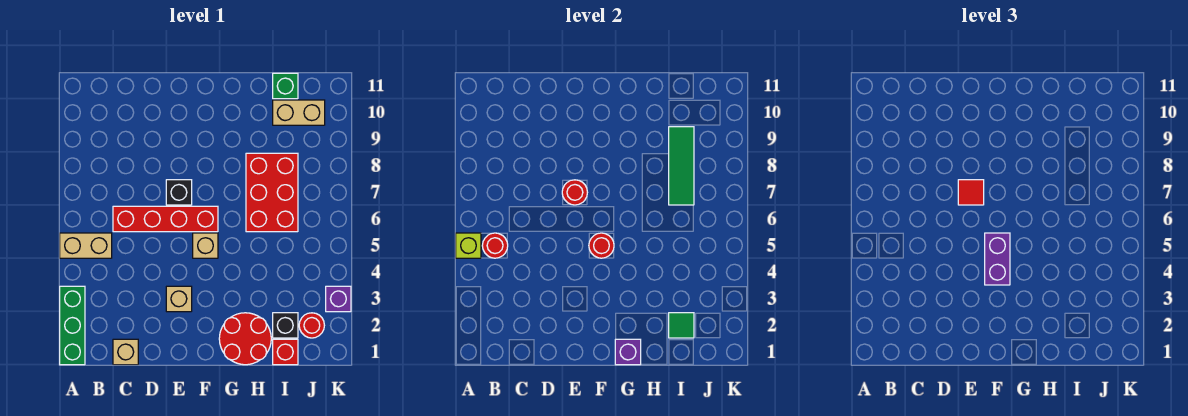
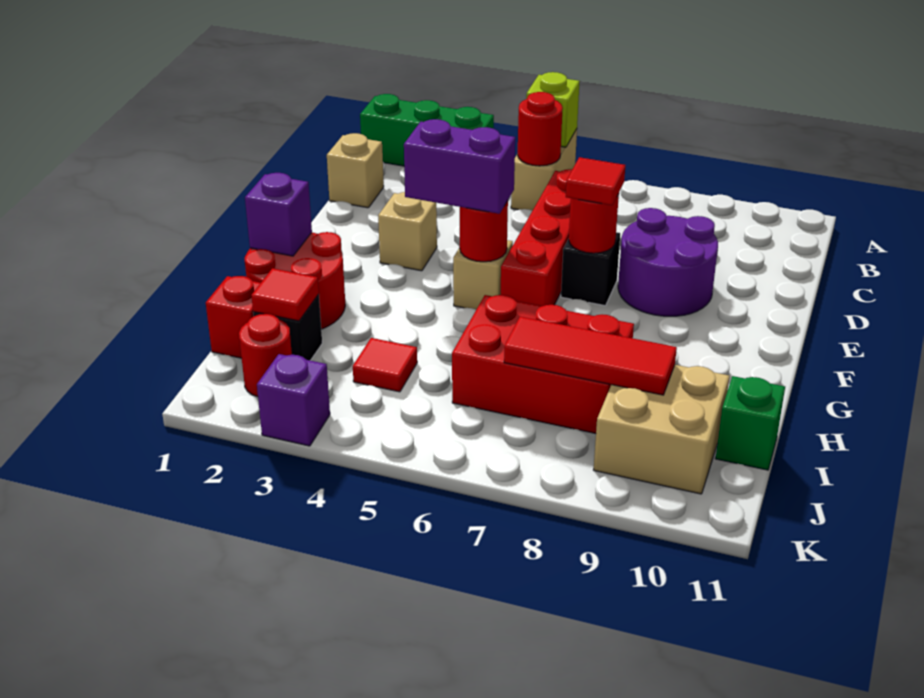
none -> purple 2x2 round brick [618,208,718,316]
green 1x1 tile [669,313,694,338] -> red 1x1 tile [251,268,319,321]
none -> red 1x1 tile [353,338,417,392]
green 1x3 tile [669,127,694,205] -> red 1x3 tile [504,317,677,395]
tan 1x2 brick [273,100,325,125] -> tan 2x2 brick [593,365,729,494]

